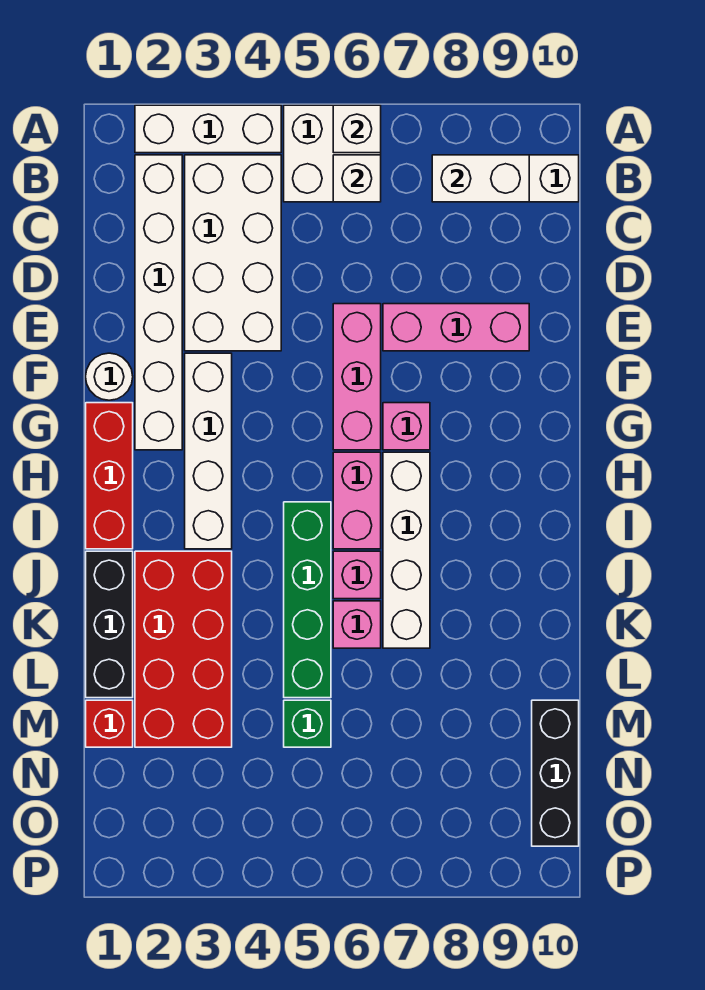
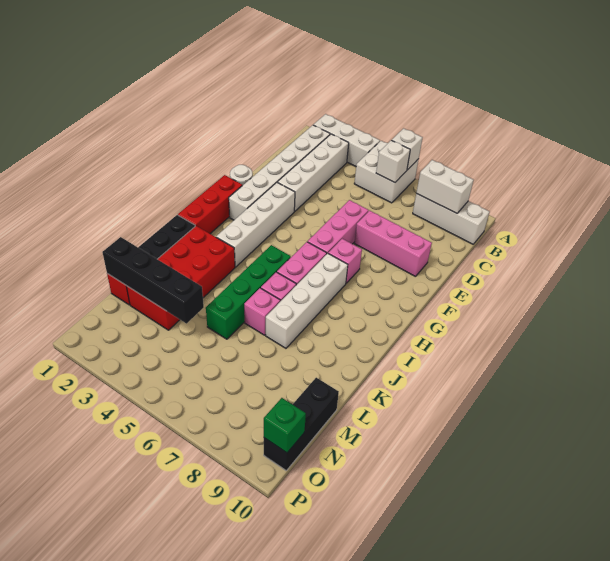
white 2x4 brick [185,155,281,351] -> white 1x4 brick [277,134,349,211]
none -> black 1x4 brick [102,237,204,324]
green 1x1 brick [284,700,331,747] -> green 1x1 brick moved to [264,398,306,453]

